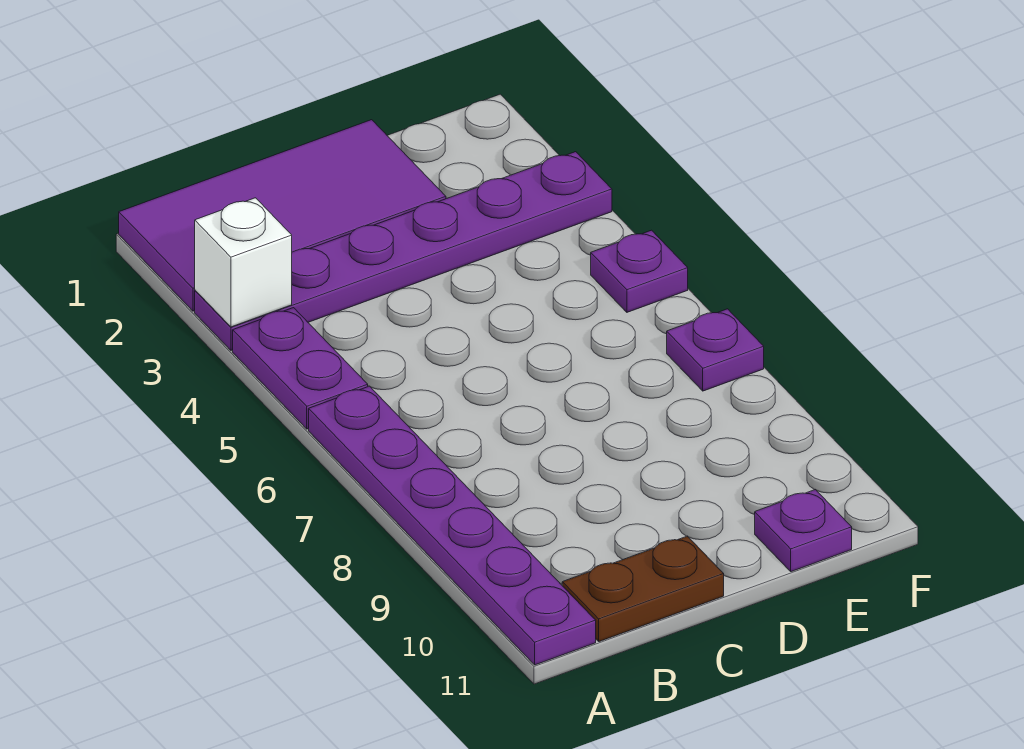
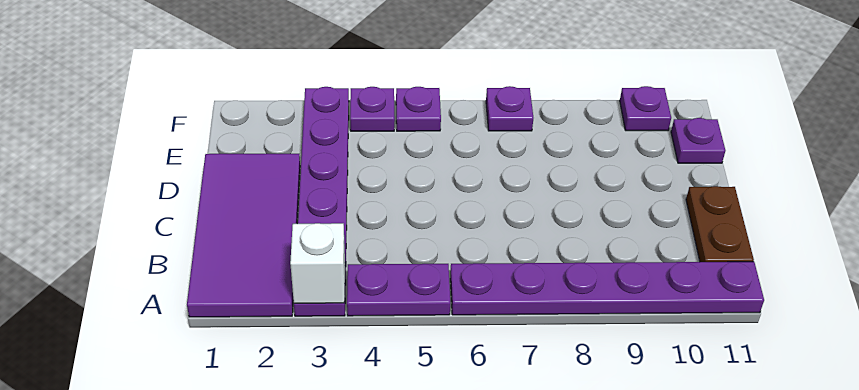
none -> purple 1x1 plate [350,87,395,131]
none -> purple 1x1 plate [620,86,671,131]

